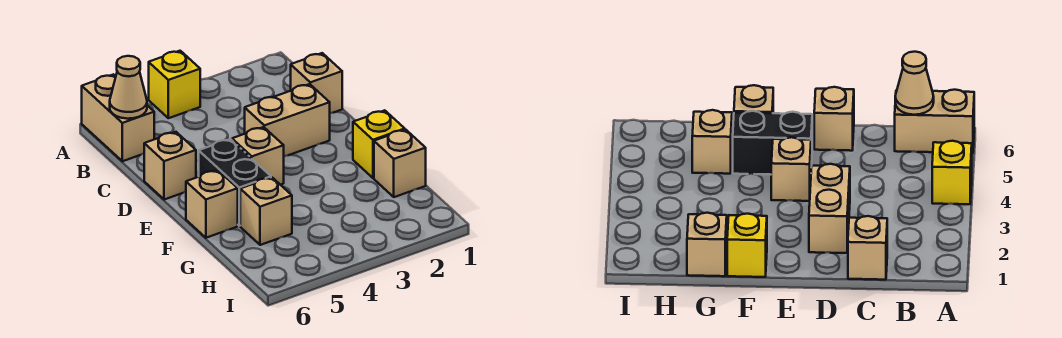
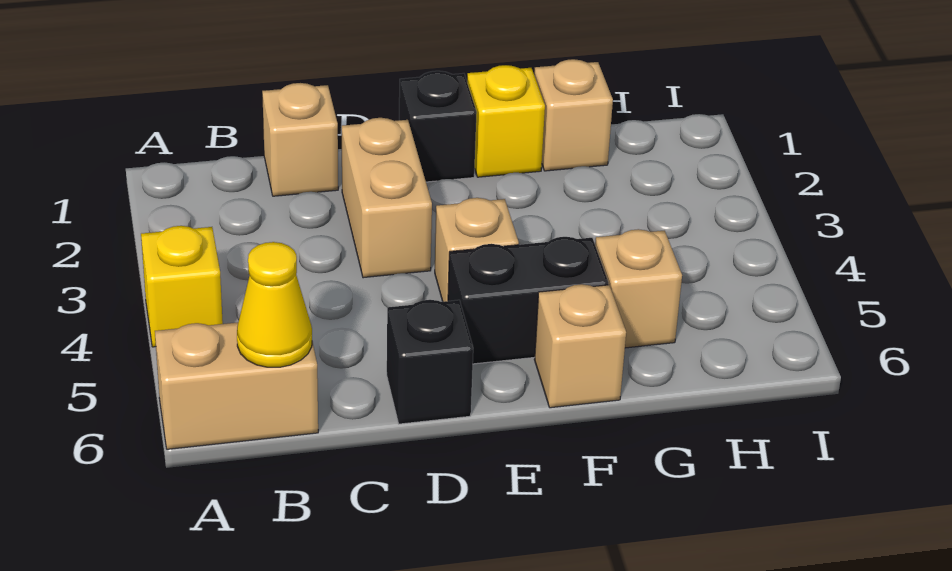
tan 1x1 cone [110,56,147,119] -> yellow 1x1 cone [237,242,312,367]
tan 1x1 brick [144,132,196,200] -> black 1x1 brick [387,300,473,424]
none -> black 1x1 brick [399,71,477,182]

